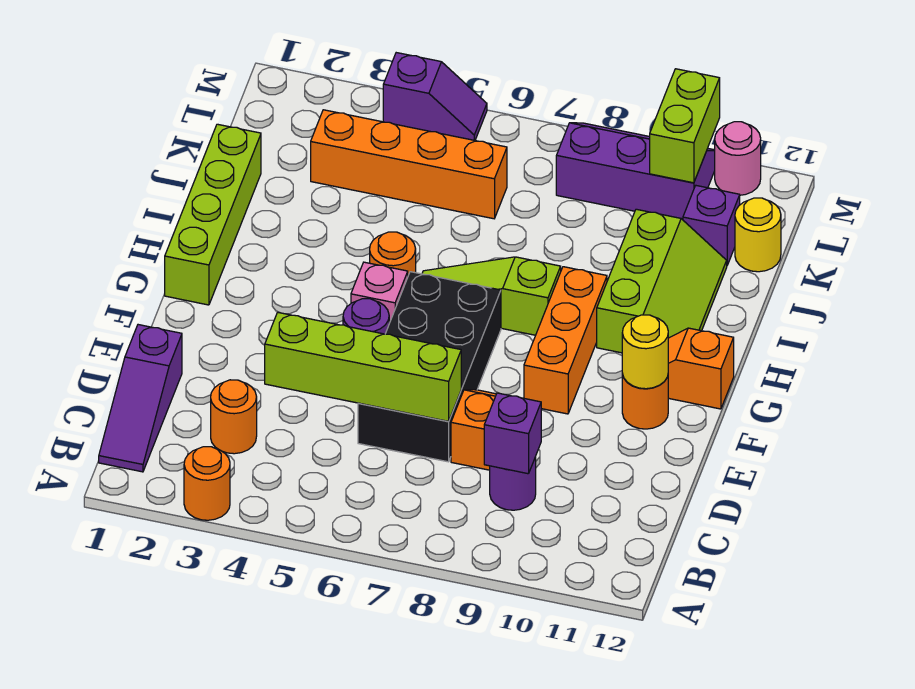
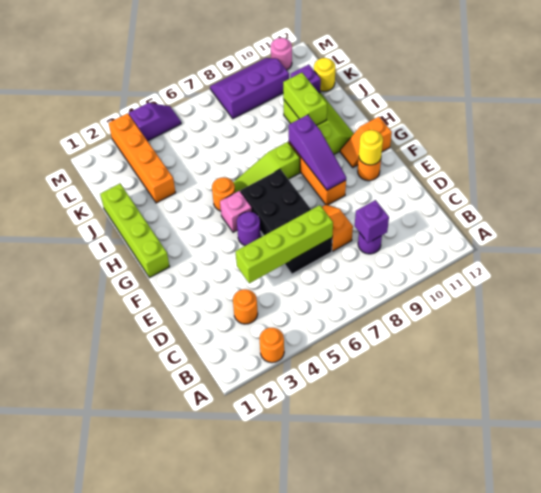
purple 1x3 slope [99,325,182,472] -> purple 1x3 slope moved to [289,115,346,190]
orange 1x4 brick [311,110,507,219] -> orange 1x4 brick turned to [109,113,176,203]
lime 1x2 brick [650,69,720,183] -> lime 1x2 brick moved to [283,73,327,125]

